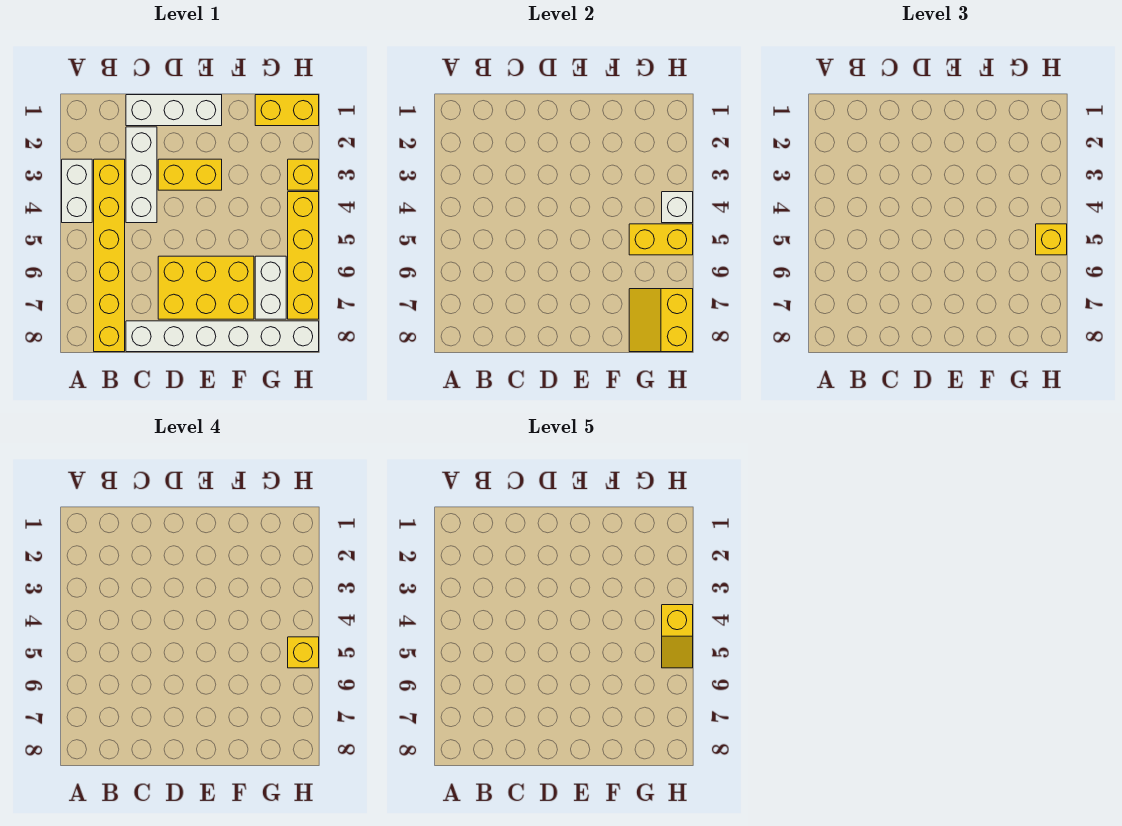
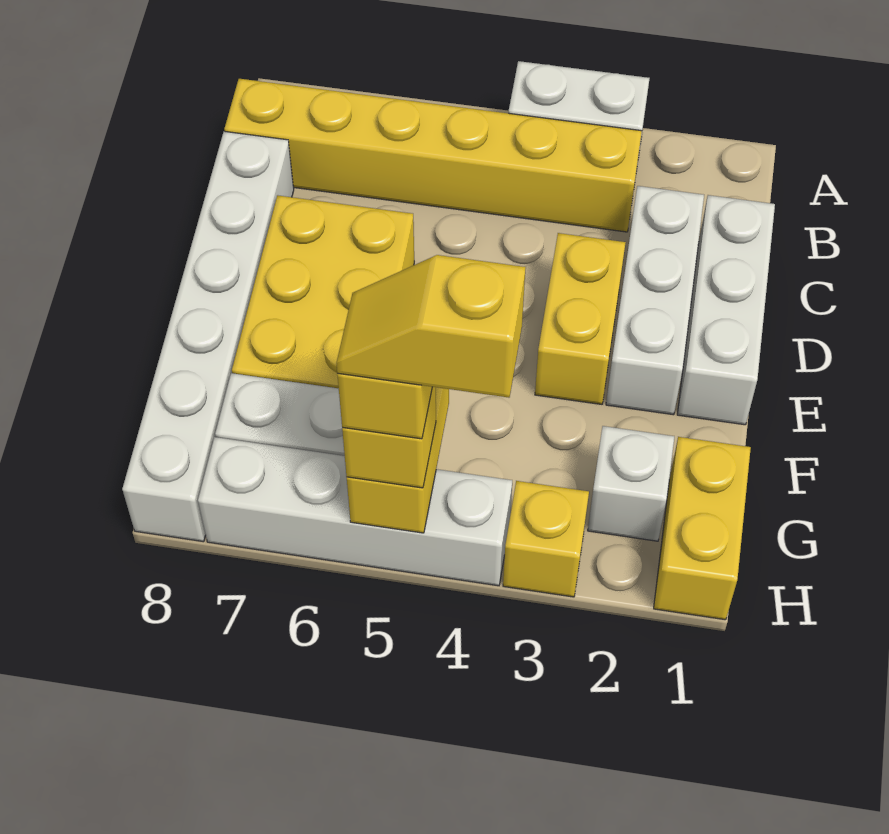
white 1x3 brick [126,127,157,223] -> white 1x3 brick turned to [606,186,704,415]
yellow 2x2 slope [629,289,693,352] -> none
yellow 1x4 brick [288,192,319,319] -> white 1x4 brick [198,437,512,586]
white 1x1 brick [662,192,693,223] -> white 1x1 brick moved to [588,426,674,541]

